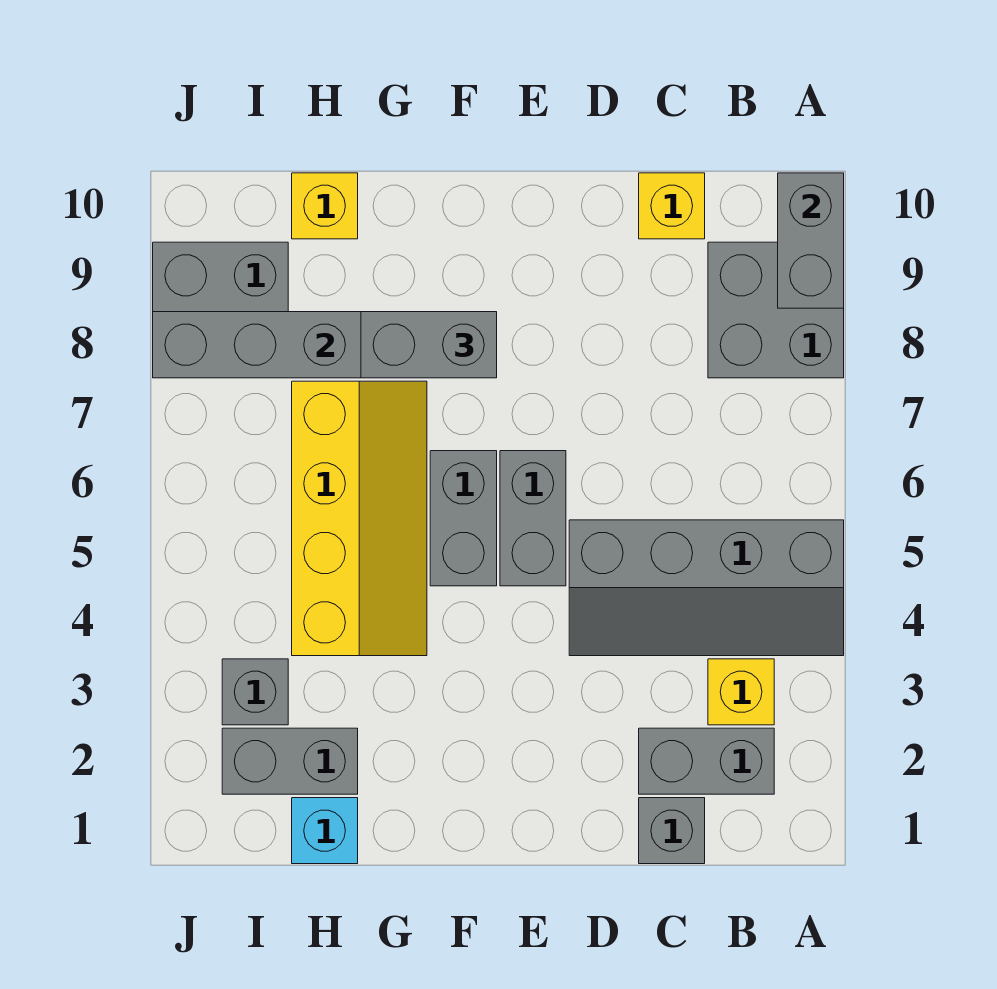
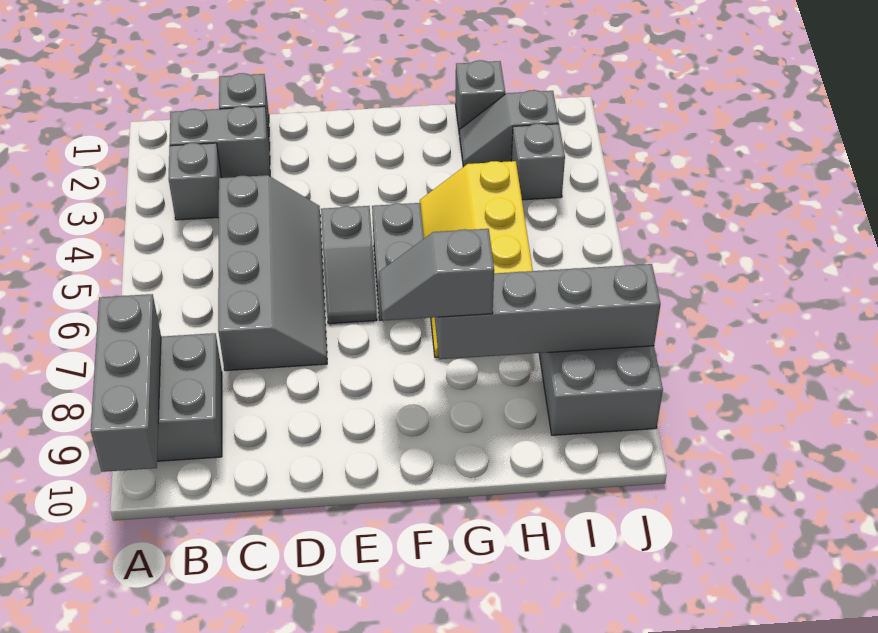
grey 2x4 slope [569,520,844,656] -> grey 2x4 slope turned to [218,175,327,371]
grey 1x2 brick [778,173,844,308] -> grey 1x3 brick [91,294,161,472]
yellow 1x1 brick [708,659,774,725] -> grey 1x1 brick [169,143,221,220]
yellow 1x1 brick [639,173,705,239] -> none
grey 1x2 brick [500,451,566,586] -> grey 1x2 slope [321,206,377,324]
grey 1x2 brick [361,312,497,378] -> grey 1x2 slope [379,229,494,321]
cyan 1x1 brick [292,798,358,864] -> grey 1x1 brick [455,60,505,135]
grey 1x2 brick [222,728,358,794] -> grey 1x2 slope [460,90,559,167]
yellow 1x1 brick [292,173,358,239] -> none

